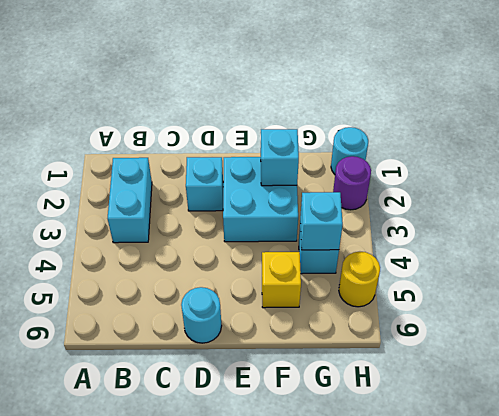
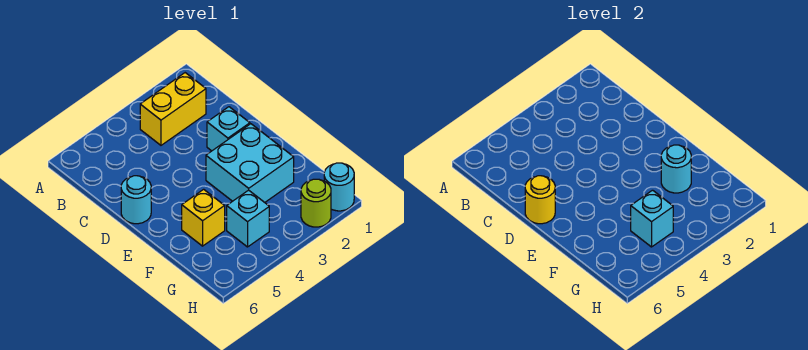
cyan 1x2 brick [107,158,152,243] -> yellow 1x2 brick [140,73,206,145]
cyan 1x1 brick [261,129,299,186] -> cyan 1x1 round brick [661,145,691,193]
purple 1x1 round brick [333,156,371,210] -> lime 1x1 round brick [301,179,331,227]
yellow 1x1 round brick [339,252,380,307] -> yellow 1x1 round brick moved to [525,176,555,224]

